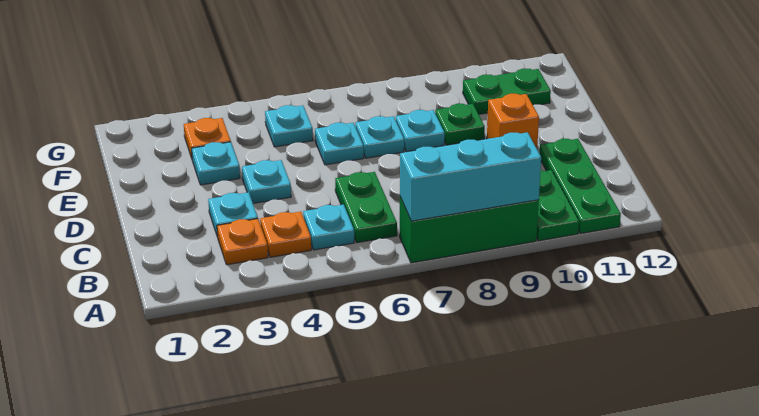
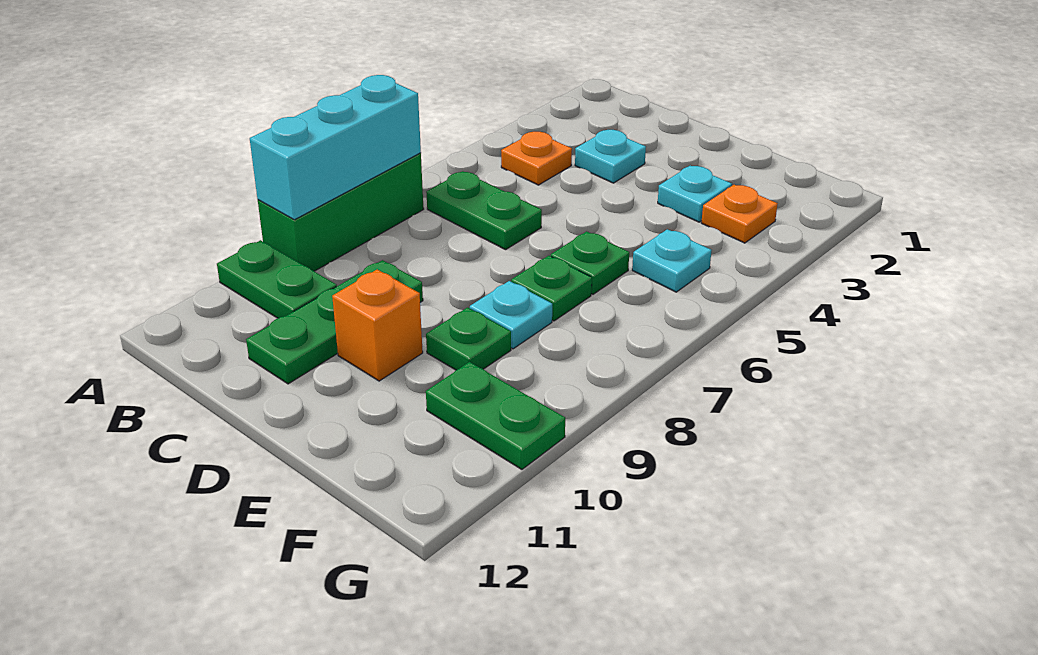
green 1x3 plate [540,139,621,234] -> green 1x3 plate turned to [246,260,423,384]
orange 1x1 plate [217,219,268,265] -> none
cyan 1x1 plate [303,205,354,250] -> none
cyan 1x1 plate [242,160,291,203] -> none
cyan 1x1 plate [315,123,364,165] -> green 1x1 plate [551,231,629,294]
cyan 1x1 plate [355,116,404,158] -> green 1x1 plate [511,256,592,321]
green 1x2 plate [463,69,551,114] -> green 1x2 plate turned to [426,362,565,469]

